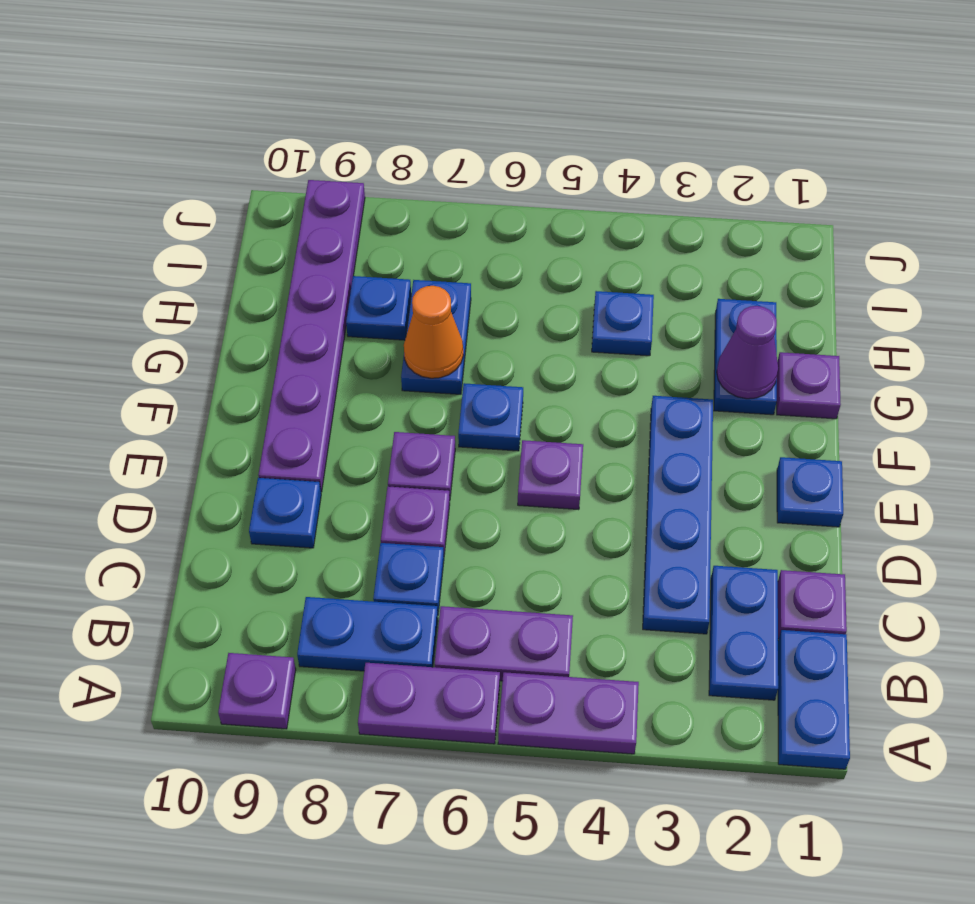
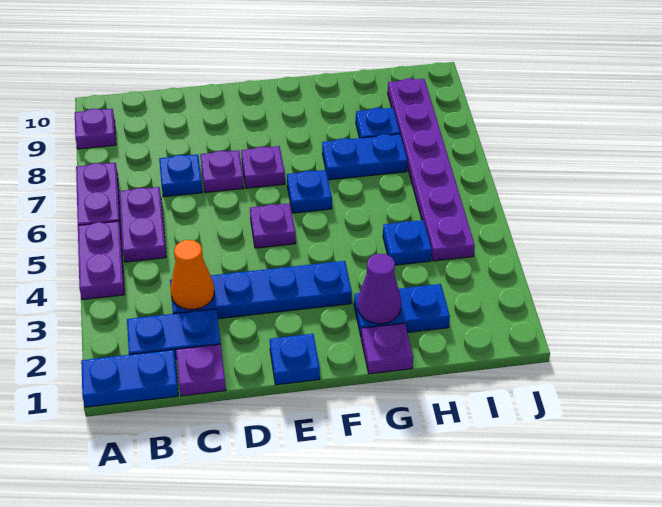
blue 1x2 plate [297,597,438,671] -> none
blue 1x1 plate [249,478,321,548] -> none
purple 1x6 plate [258,180,365,492] -> purple 1x6 plate turned to [388,78,475,261]
orange 1x1 cone [404,286,463,378] -> orange 1x1 cone moved to [171,240,214,309]

